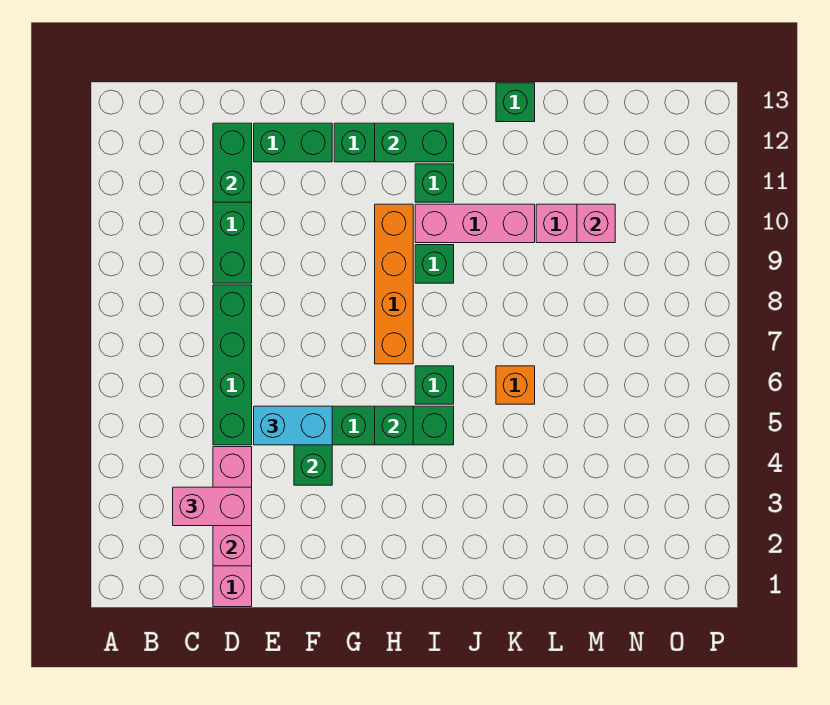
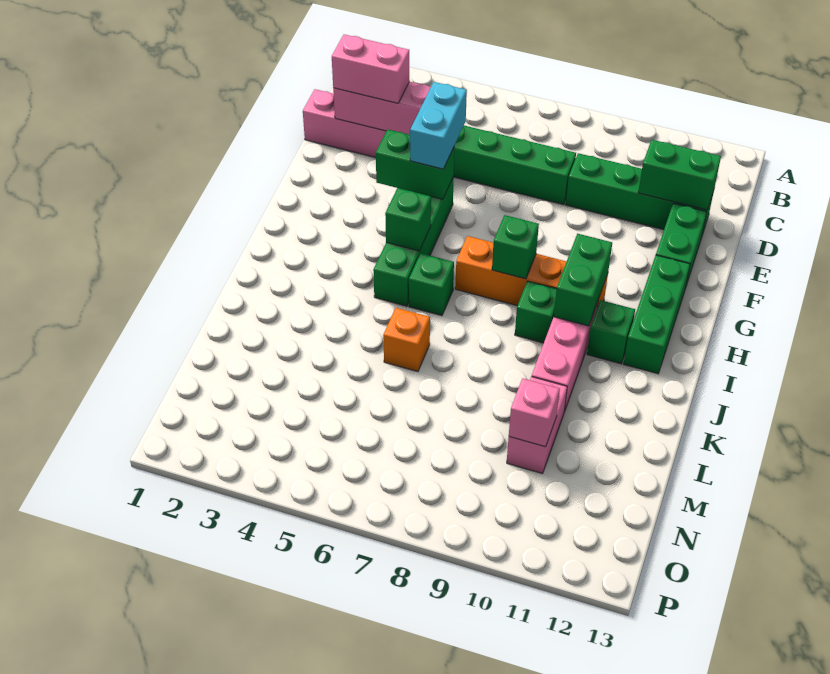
pink 1x2 brick [173,487,252,526] -> pink 1x2 brick turned to [332,34,410,103]
green 1x2 brick [375,123,454,162] -> green 1x2 brick moved to [554,234,612,326]
green 1x1 brick [496,83,535,122] -> green 1x1 brick moved to [492,215,539,279]

